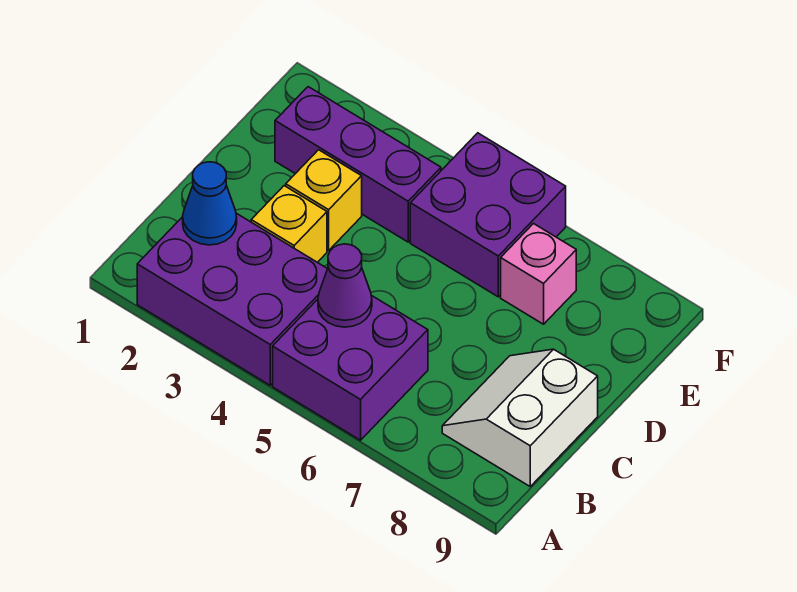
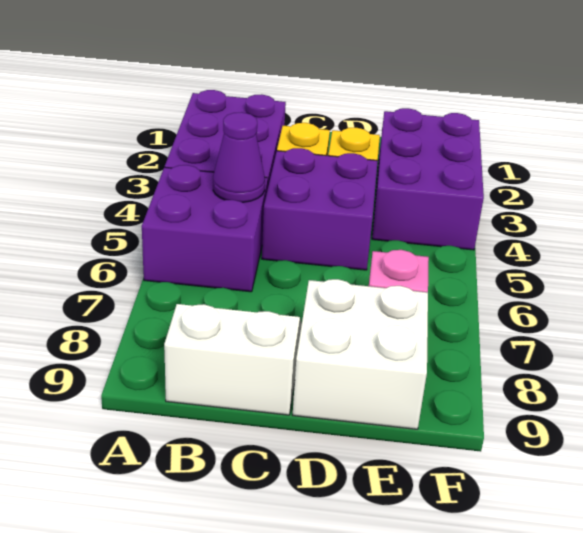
blue 1x1 cone [183,162,237,245] -> none
none -> white 2x2 brick [293,279,428,429]
purple 1x3 brick [275,87,441,242] -> purple 2x3 brick [372,108,484,250]
purple 2x2 brick [410,133,566,297] -> purple 2x2 brick moved to [262,148,378,270]

